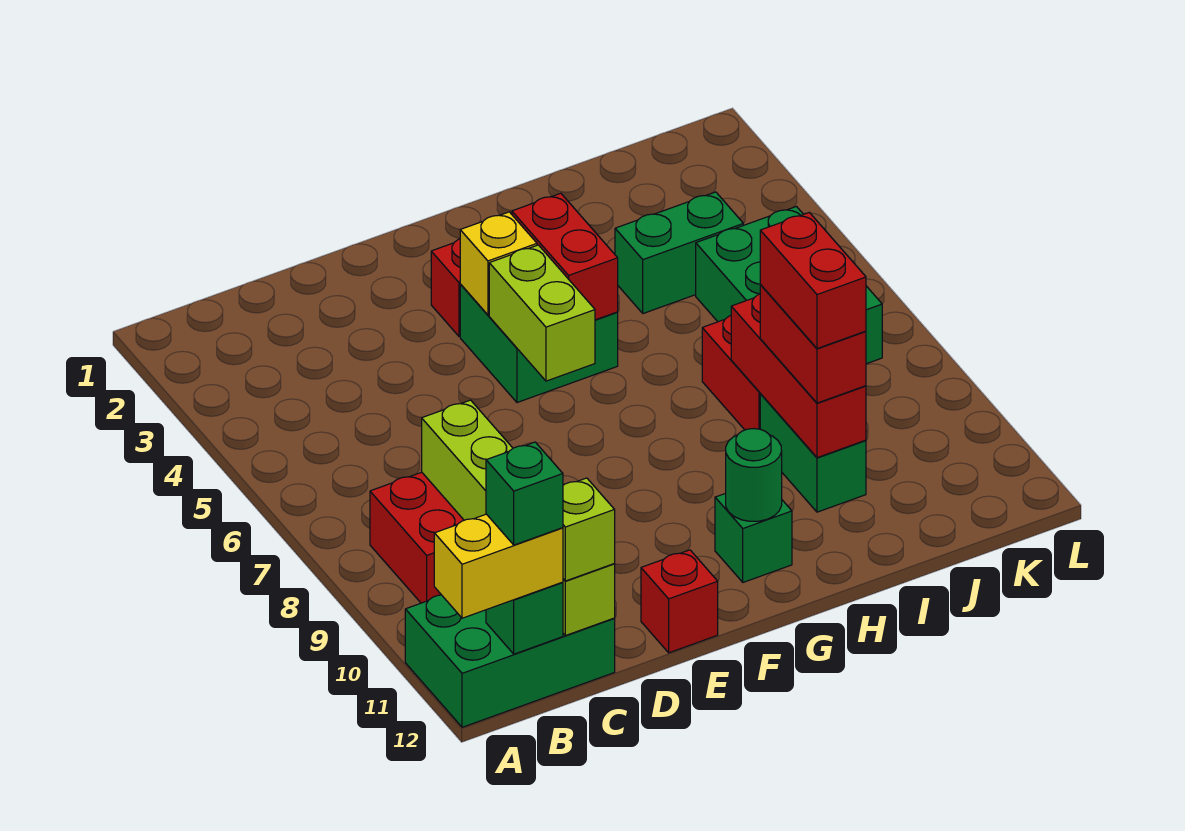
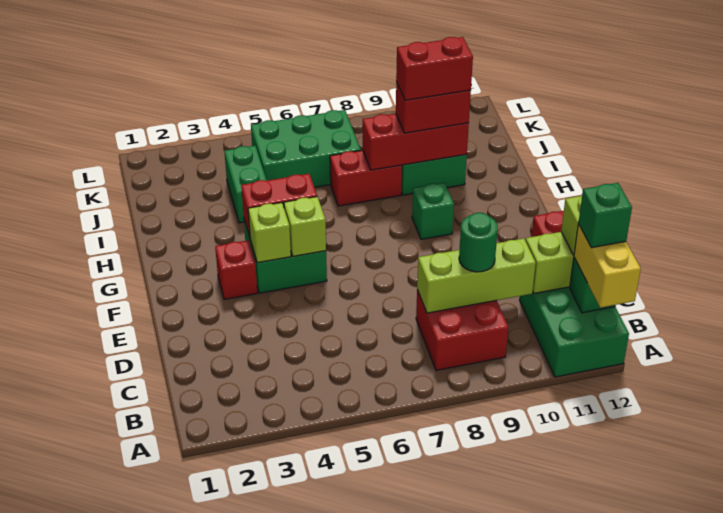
yellow 1x1 brick [460,212,537,315] -> lime 1x1 brick [248,203,291,263]
lime 1x2 brick [489,245,595,381] -> lime 1x1 brick [284,197,326,256]
green 1x1 brick [715,493,792,582] -> green 1x1 brick moved to [412,183,454,239]
green 1x1 round brick [726,429,782,521] -> green 1x1 round brick moved to [459,213,498,272]

